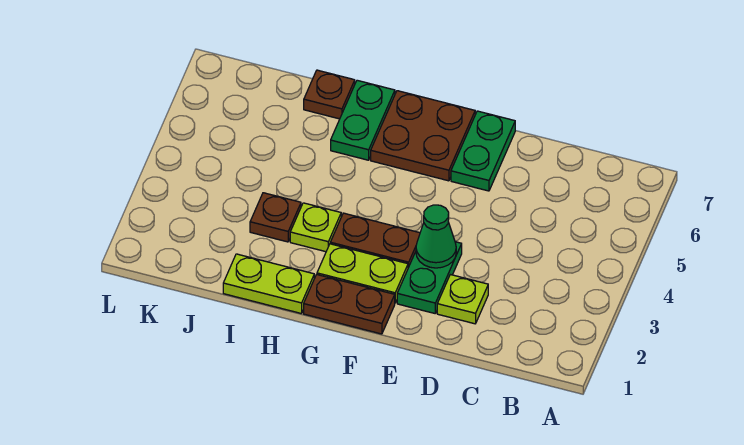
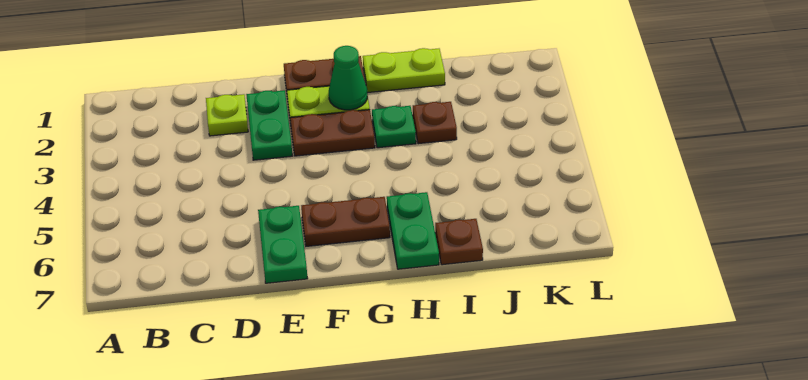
green 1x1 cone [416,205,456,268] -> green 1x1 cone moved to [329,46,367,110]
brown 2x2 plate [371,91,475,181] -> brown 1x2 plate [301,197,390,246]
lime 1x1 plate [290,203,341,252] -> green 1x1 plate [372,106,416,148]

